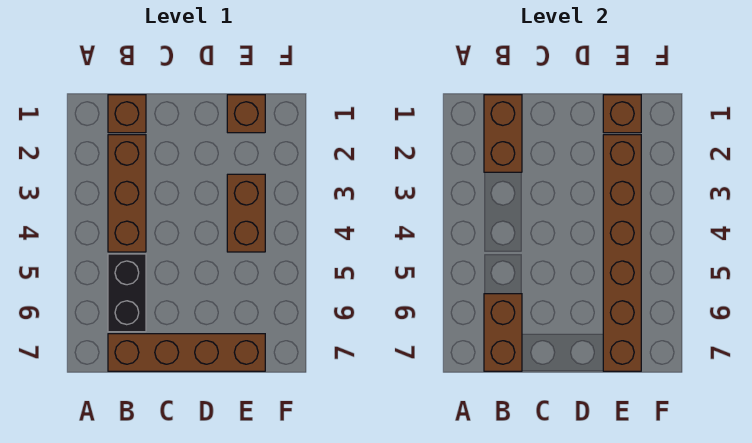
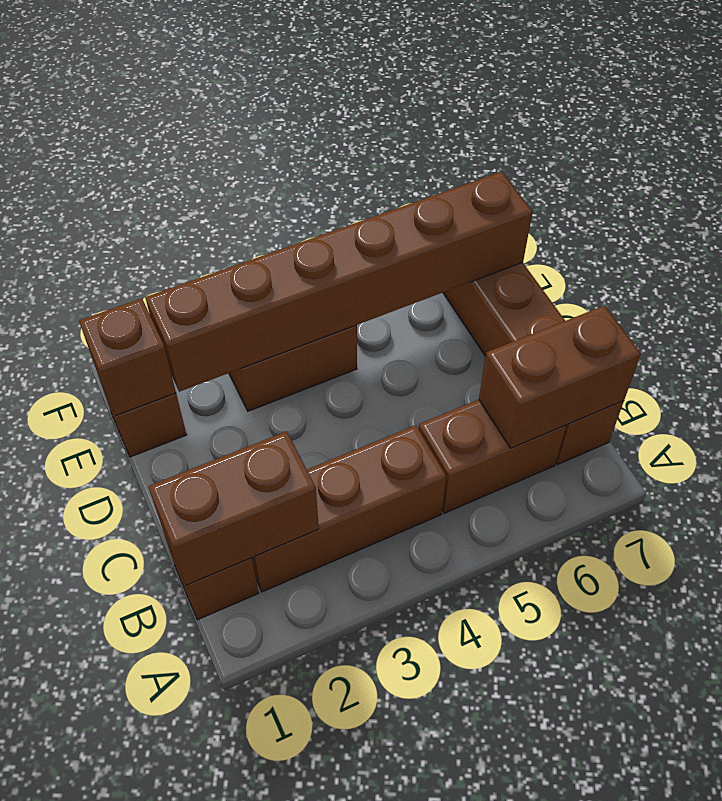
black 1x2 brick [108,254,146,332] -> brown 1x2 brick [419,400,566,513]

